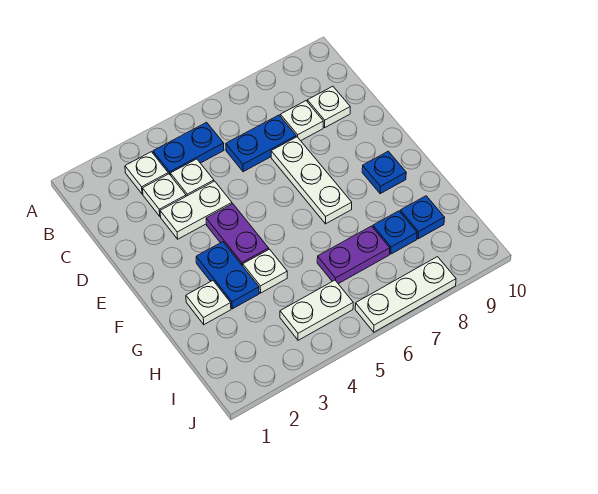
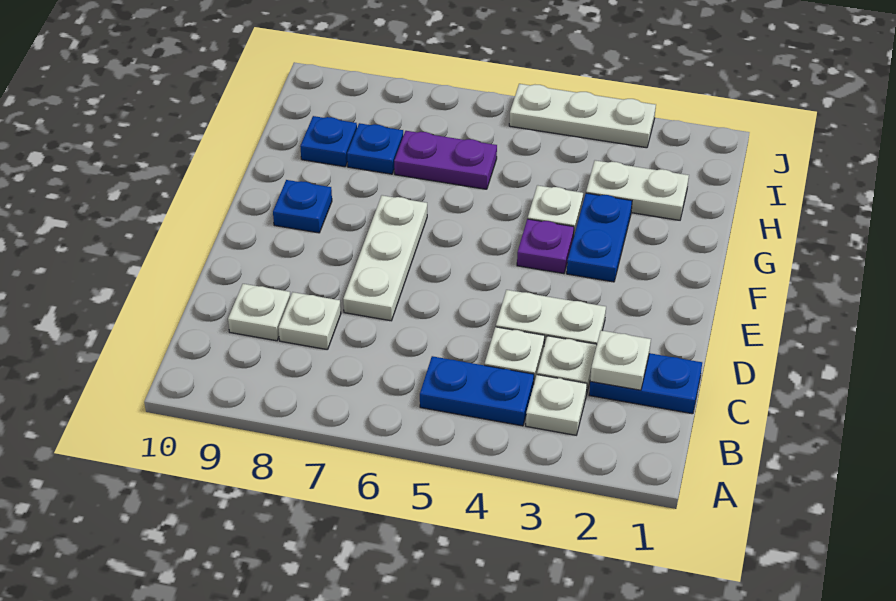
blue 1x2 plate [226,115,296,172] -> blue 1x2 plate moved to [589,353,702,414]
purple 1x2 plate [206,204,269,266] -> purple 1x1 plate [517,219,574,274]
white 1x1 plate [186,281,231,324] -> white 1x1 plate moved to [590,330,651,390]
white 1x2 plate [280,280,353,340] -> white 1x2 plate moved to [586,160,689,220]
white 1x3 plate [355,257,456,332] -> white 1x3 plate moved to [509,84,656,148]

